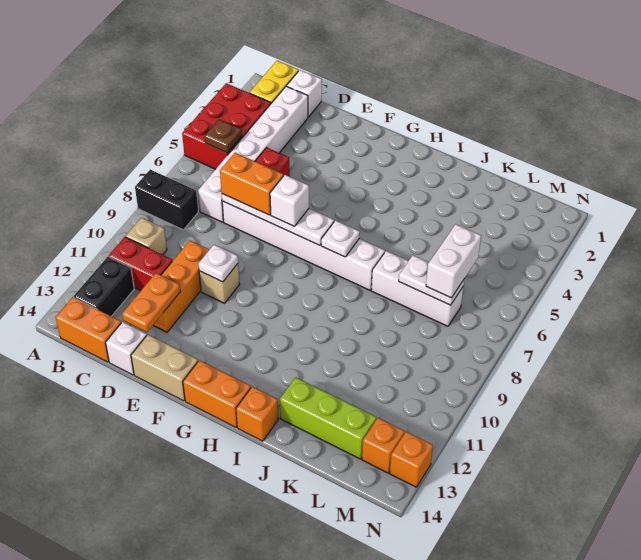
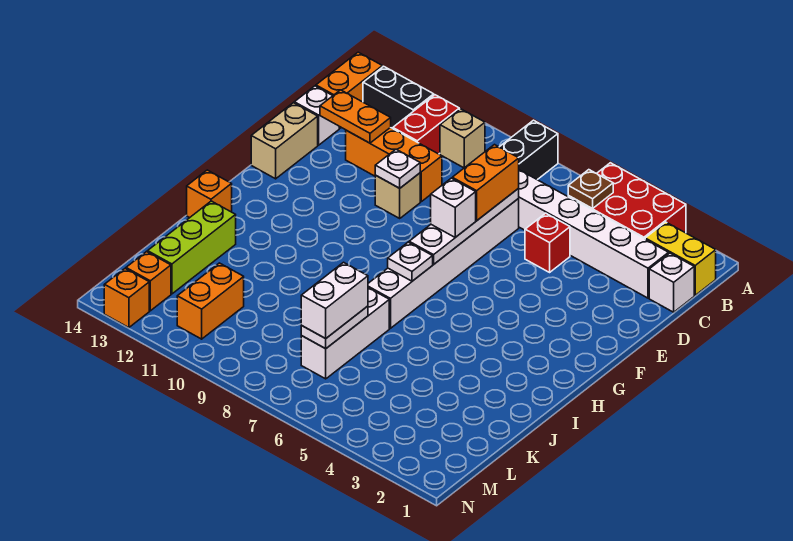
orange 1x2 brick [183,360,251,427] -> orange 1x2 brick moved to [177,263,244,339]
white 1x2 brick [426,224,481,298] -> white 1x2 brick turned to [301,262,368,338]

